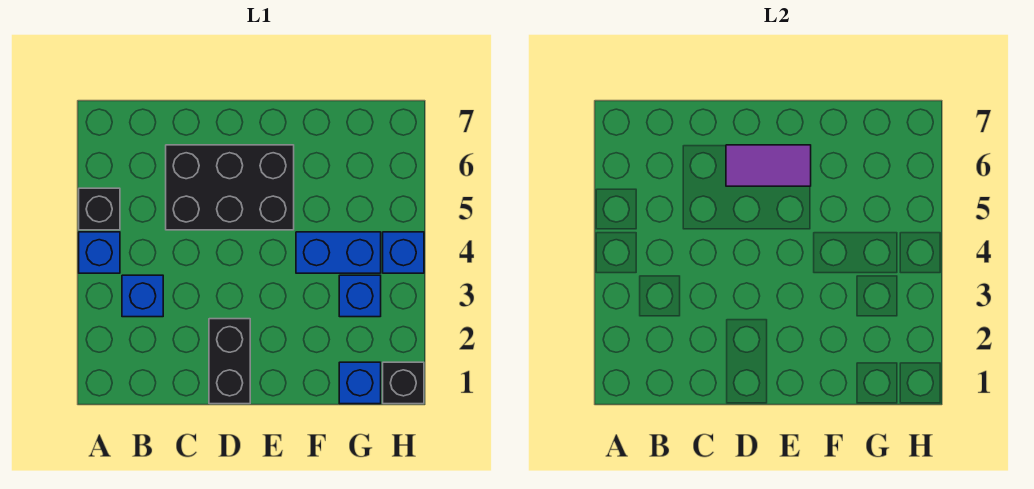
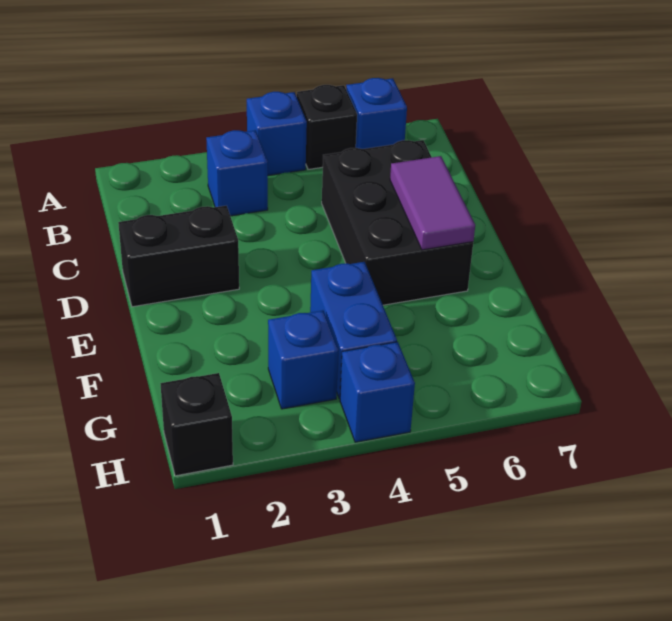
blue 1x1 brick [339,362,381,404] -> blue 1x1 brick moved to [346,78,407,149]

